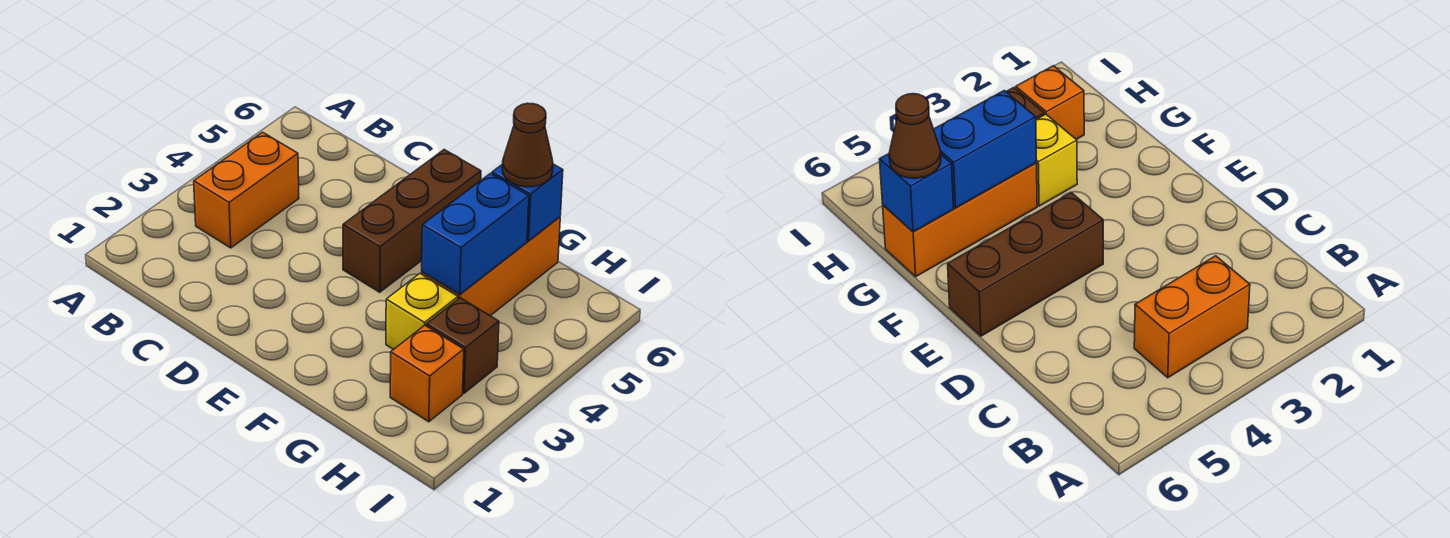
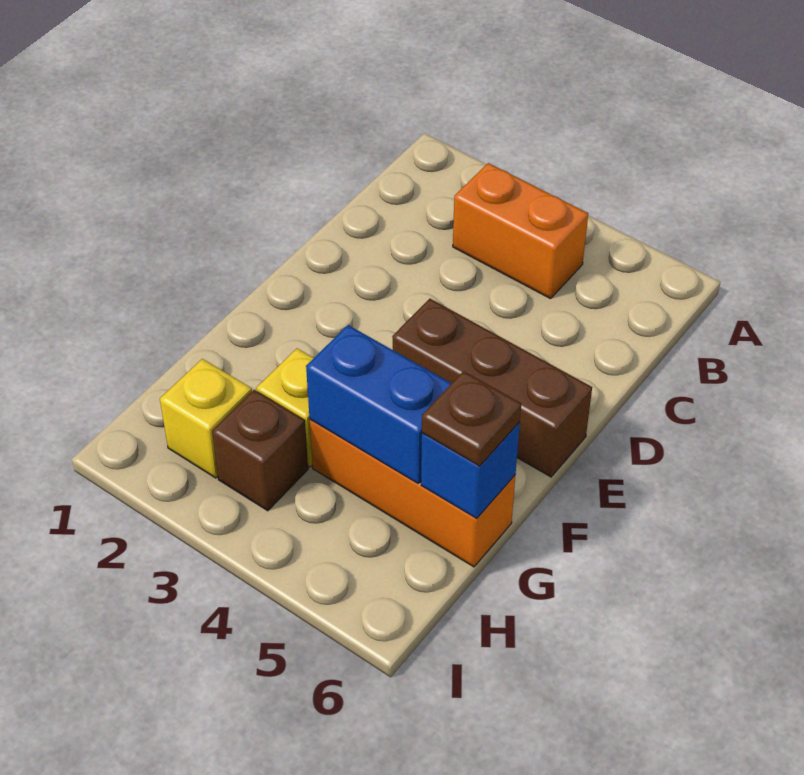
brown 1x1 cone [502,103,553,187] -> brown 1x1 plate [422,371,521,466]
orange 1x1 brick [390,325,464,422] -> yellow 1x1 brick [160,359,252,478]

